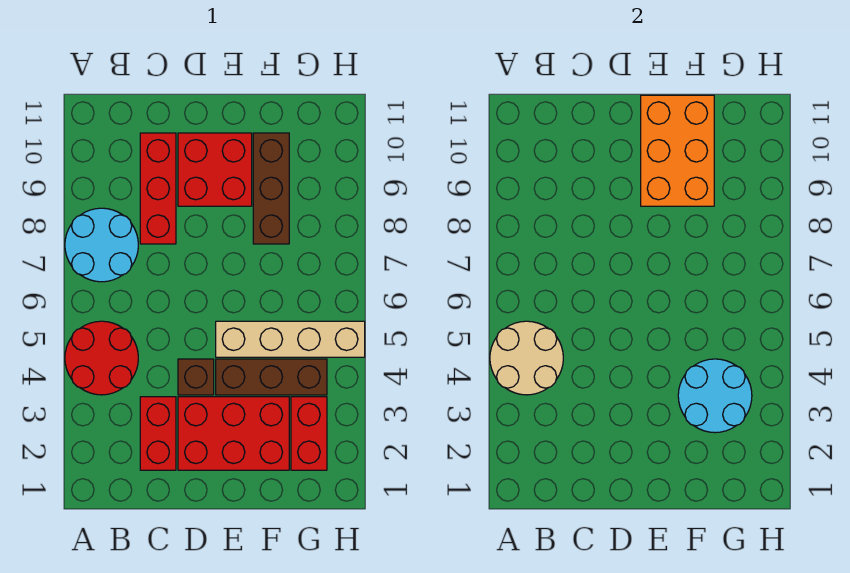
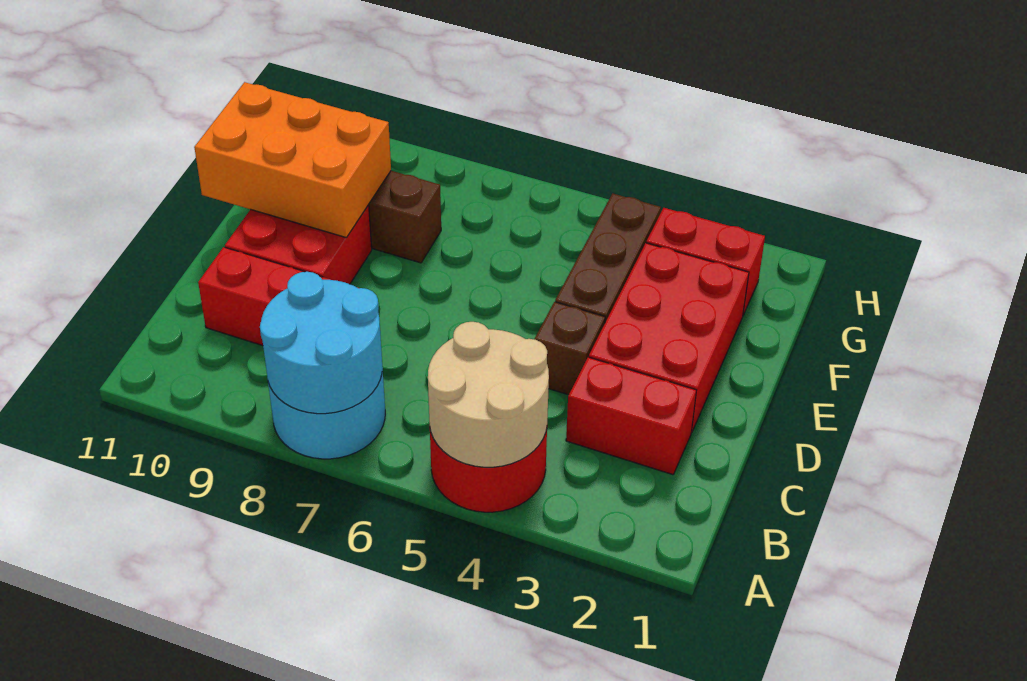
tan 1x4 brick [216,321,365,357] -> none
cyan 2x2 round brick [678,359,752,433] -> cyan 2x2 round brick moved to [260,272,382,414]

